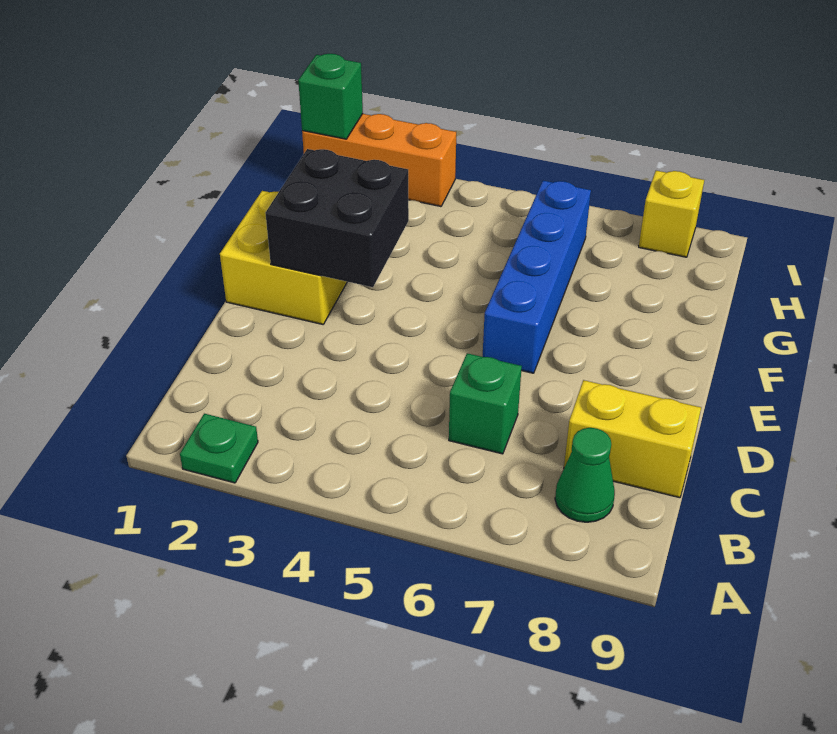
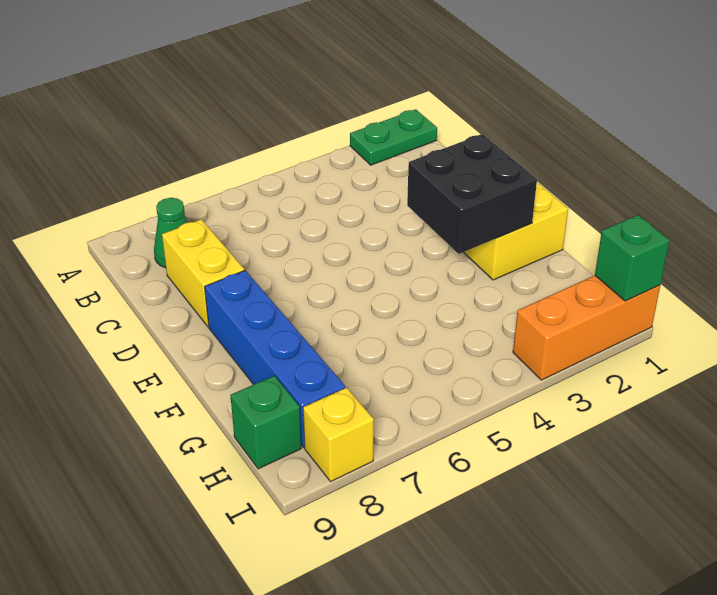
green 1x1 plate [180,414,258,483] -> green 1x2 plate [350,109,437,165]
green 1x1 brick [449,353,522,454] -> green 1x1 brick moved to [230,376,301,469]
yellow 1x2 brick [564,380,701,498] -> yellow 1x2 brick turned to [162,219,244,327]
blue 1x4 brick [483,181,591,373] -> blue 1x4 brick moved to [205,270,345,447]

